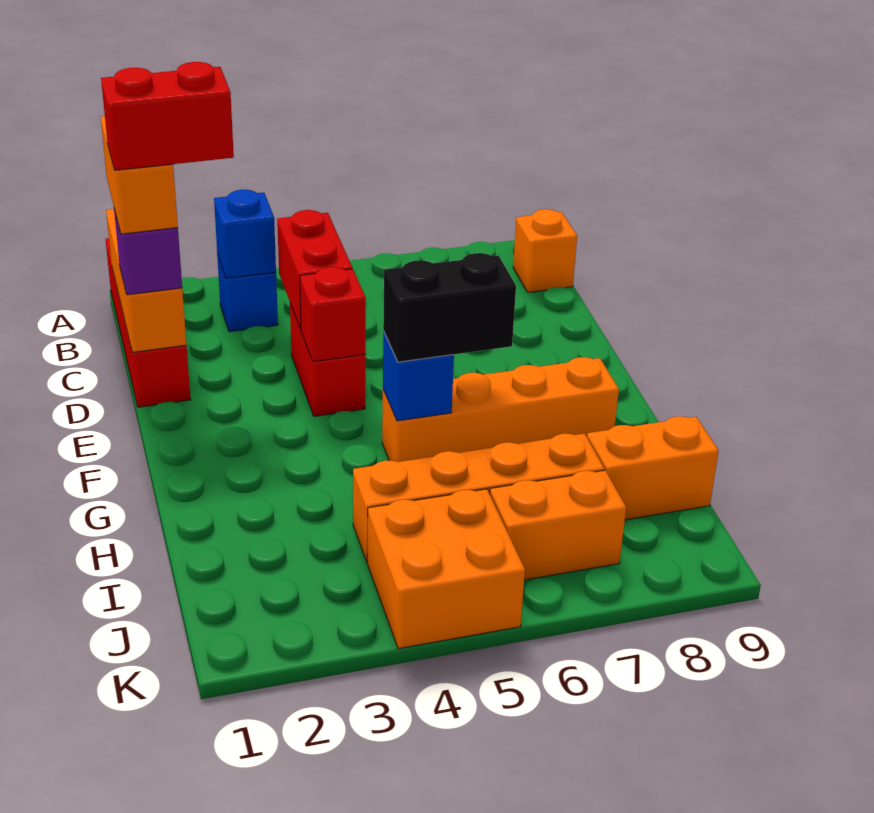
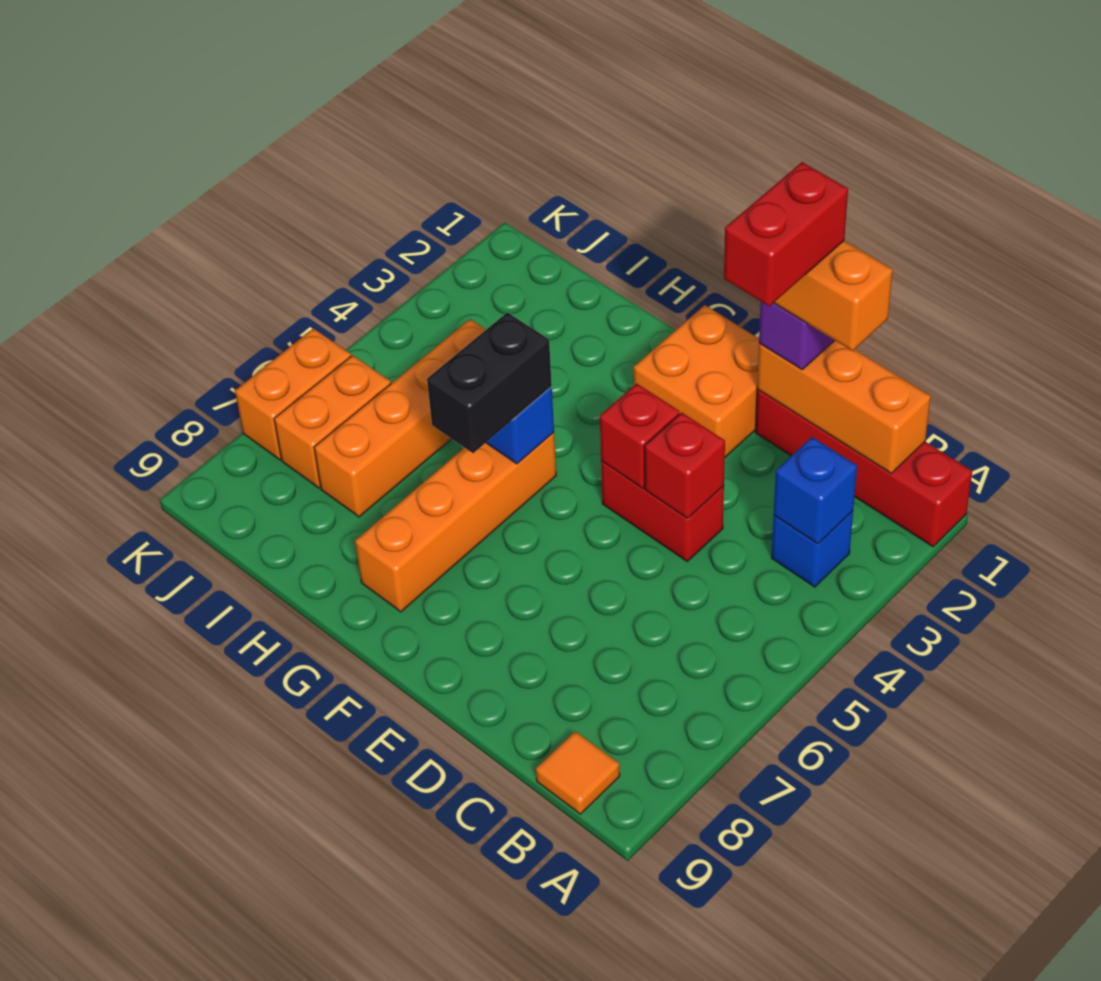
orange 1x1 brick [513,209,577,292] -> orange 1x1 tile [536,731,620,814]
red 1x2 brick [277,210,352,330] -> red 1x1 brick [645,412,725,518]
orange 1x2 brick [587,416,719,520] -> orange 1x2 brick moved to [235,328,351,460]
orange 2x2 brick [367,489,525,649] -> orange 2x2 brick moved to [634,305,759,457]

